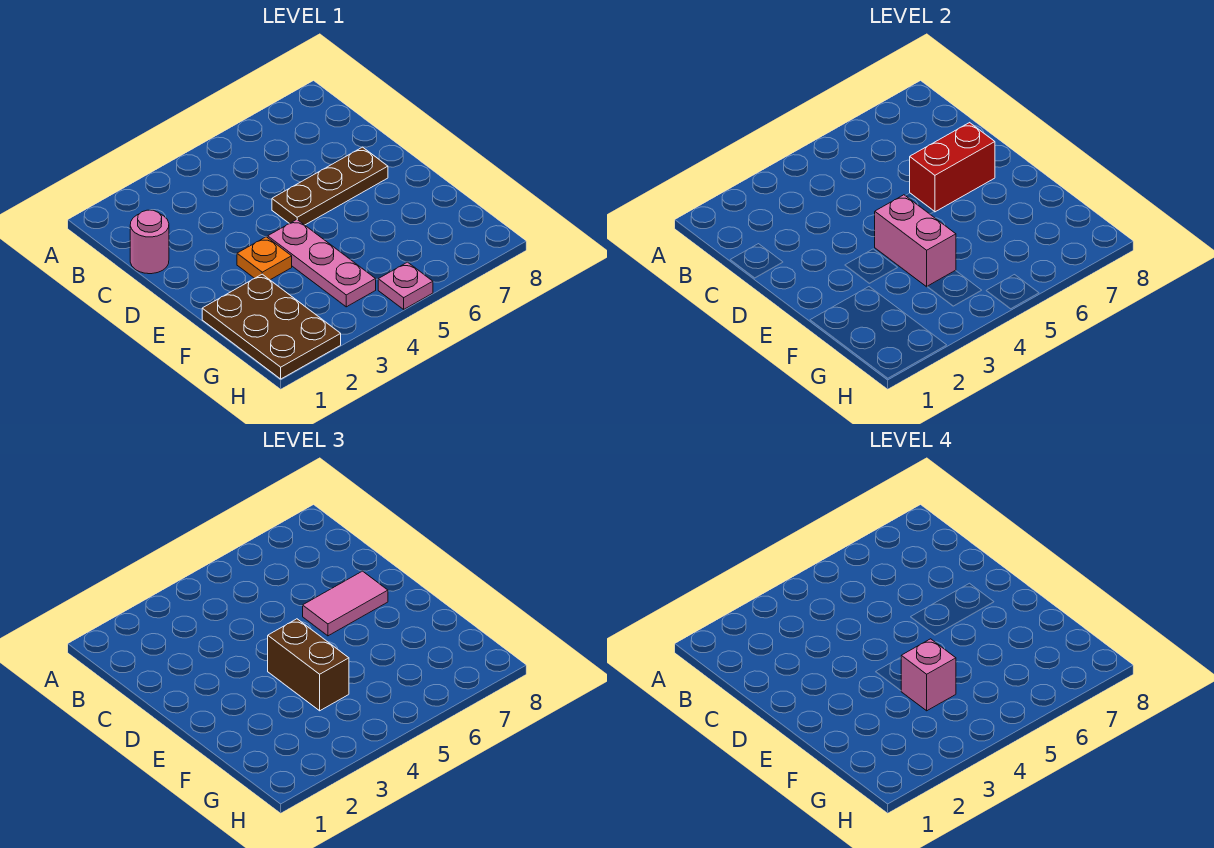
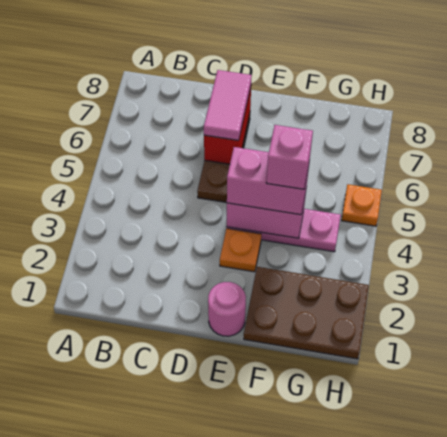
pink 1x1 round brick [130,210,169,274] -> pink 1x1 round brick moved to [208,282,246,336]
brown 1x2 brick [268,619,349,711] -> pink 1x2 brick [227,147,309,215]
pink 1x1 plate [378,262,433,309] -> orange 1x1 plate [342,184,382,226]

